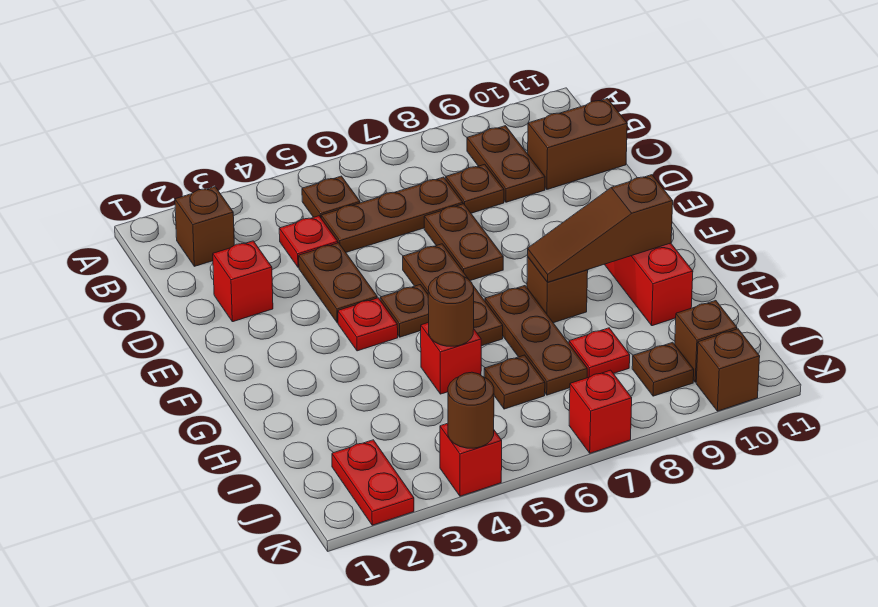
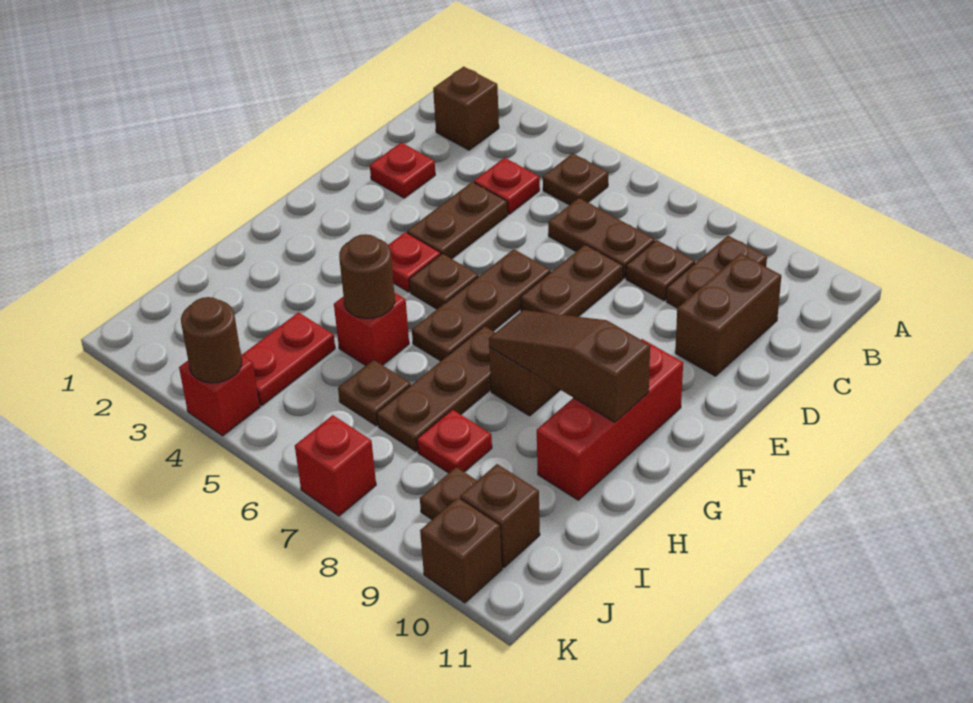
brown 1x3 plate [321,177,463,252] -> brown 1x2 plate [548,198,655,278]
brown 1x2 brick [528,99,627,189] -> brown 1x2 brick turned to [675,254,781,376]
red 1x1 brick [213,241,273,322] -> red 1x1 plate [370,143,435,198]
red 1x2 plate [332,440,414,525] -> red 1x2 plate moved to [242,312,335,406]

